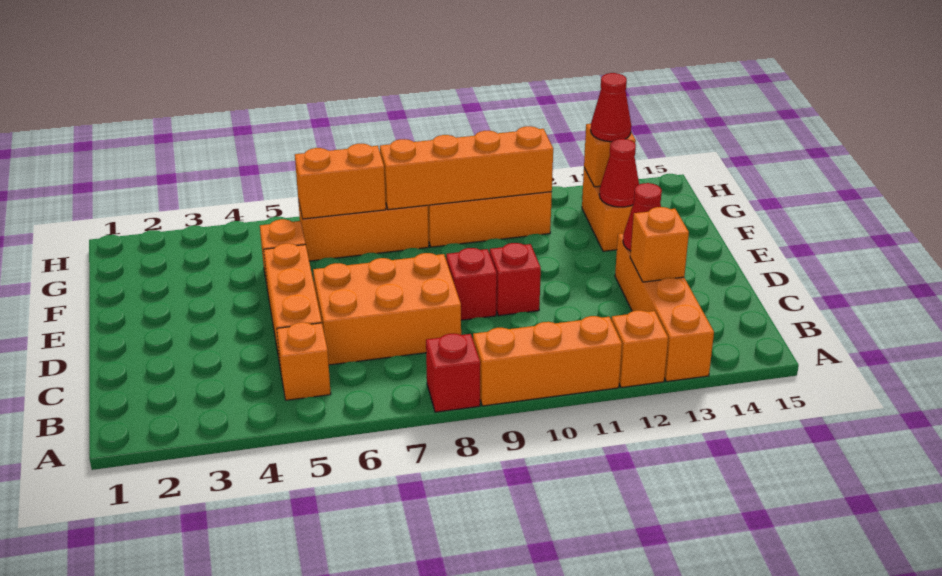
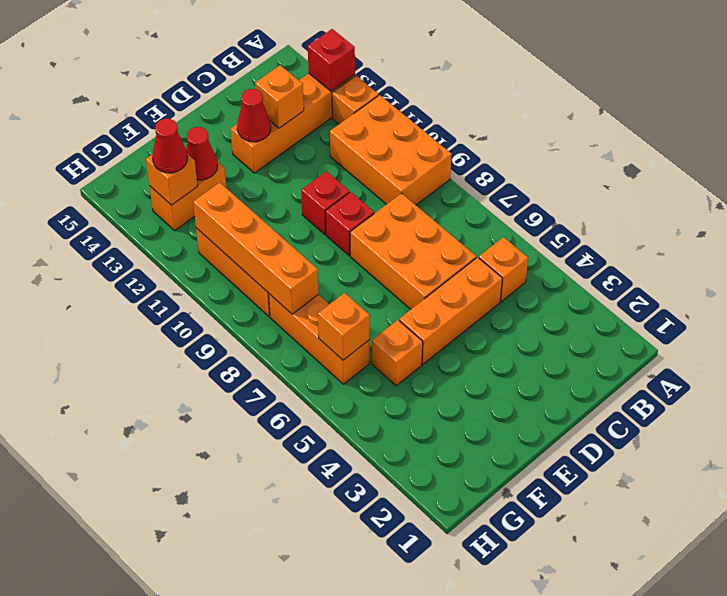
red 1x1 brick [426,334,480,412] -> red 1x1 brick moved to [308,29,355,91]
orange 1x3 brick [473,316,622,406] -> orange 2x3 brick [330,95,452,205]
orange 1x2 brick [295,144,386,219] -> orange 1x1 brick [318,293,370,360]

